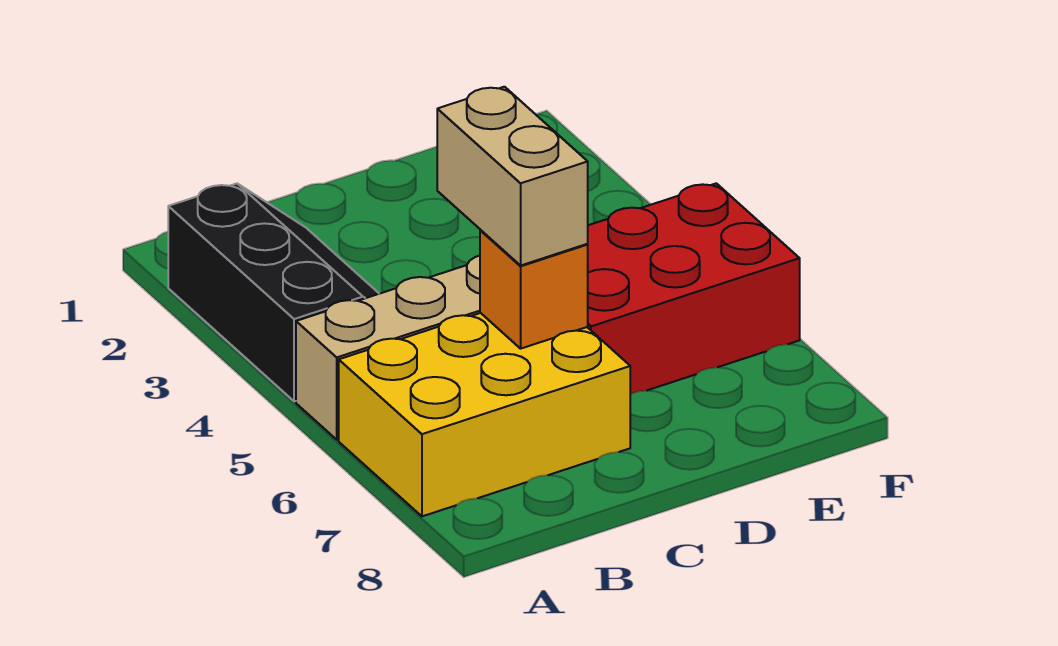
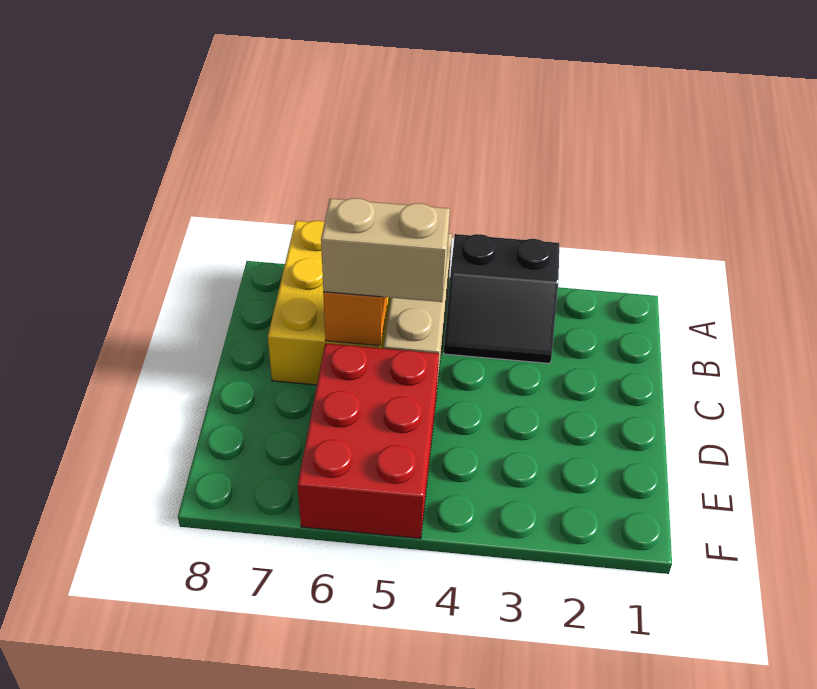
black 2x3 slope [168,184,379,401] -> black 2x2 slope [444,234,559,363]

